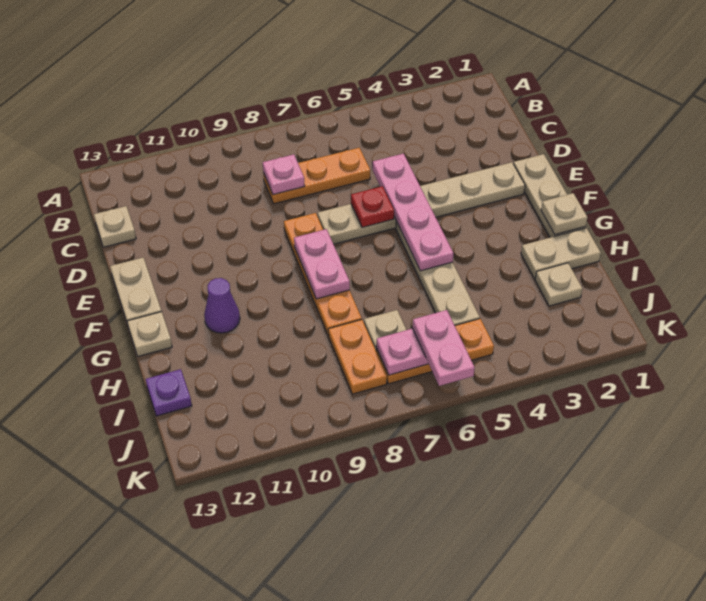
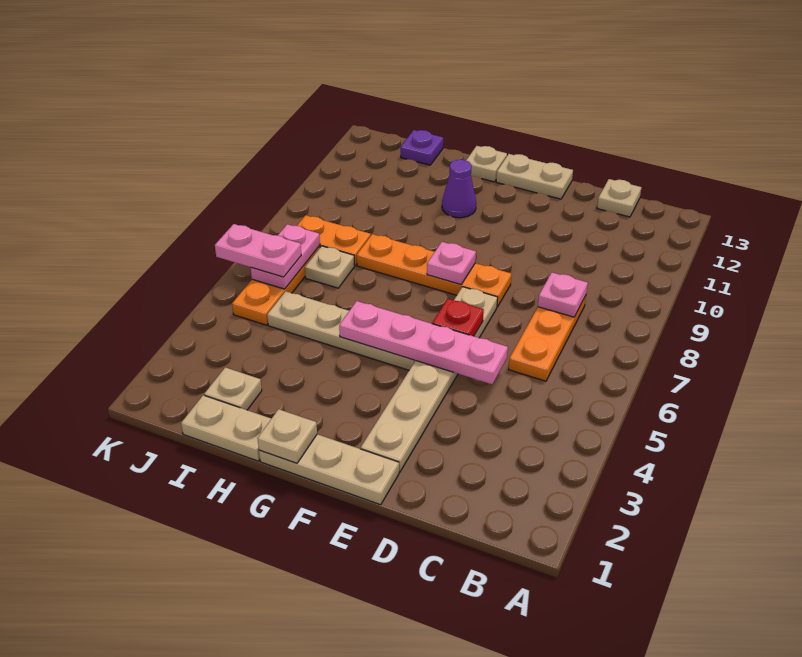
pink 1x2 plate [294,229,350,299] -> pink 1x1 plate [427,242,476,284]
tan 1x2 plate [521,228,601,279] -> tan 1x2 plate turned to [181,395,271,461]

